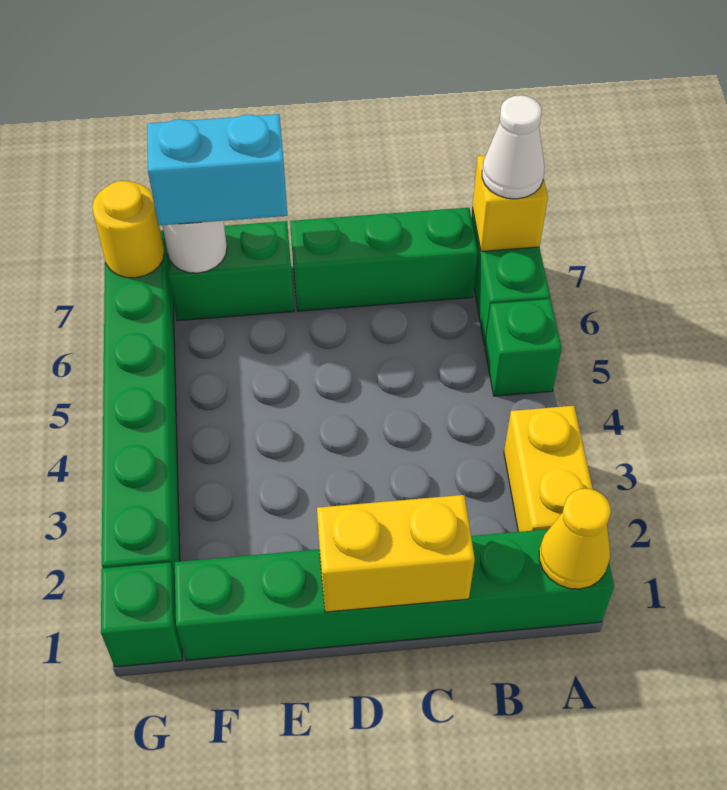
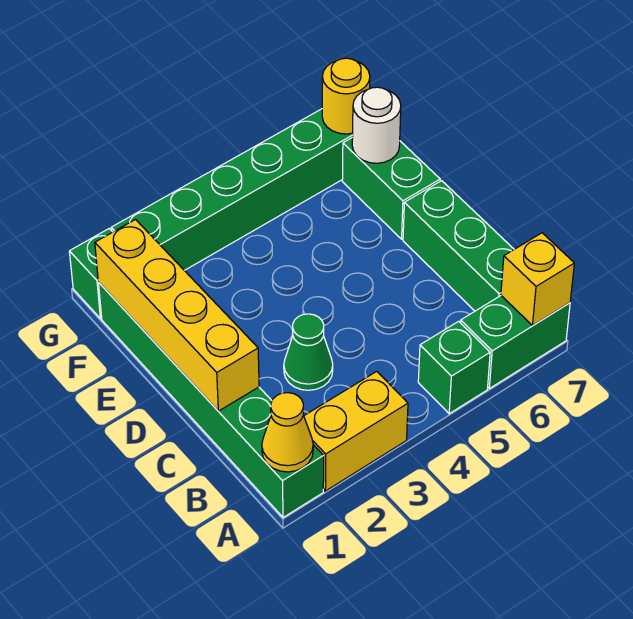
white 1x1 cone [482,95,544,199] -> none
yellow 1x2 brick [317,495,475,612] -> yellow 1x4 brick [95,220,259,411]
none -> green 1x1 cone [284,314,333,390]
cyan 1x2 brick [147,114,288,225] -> none

